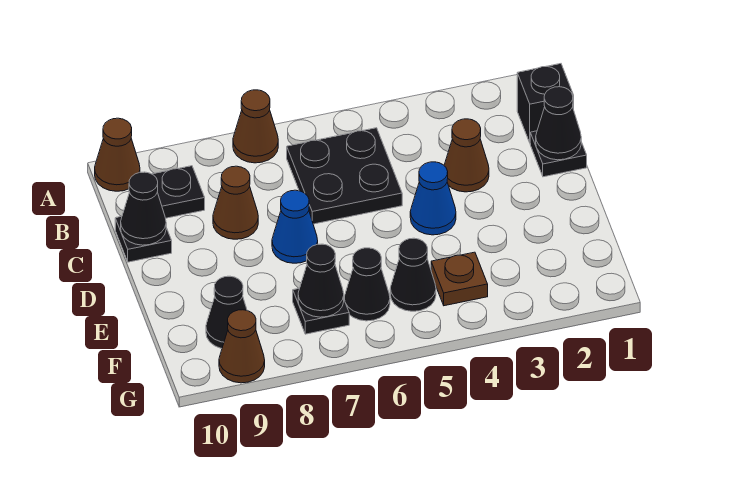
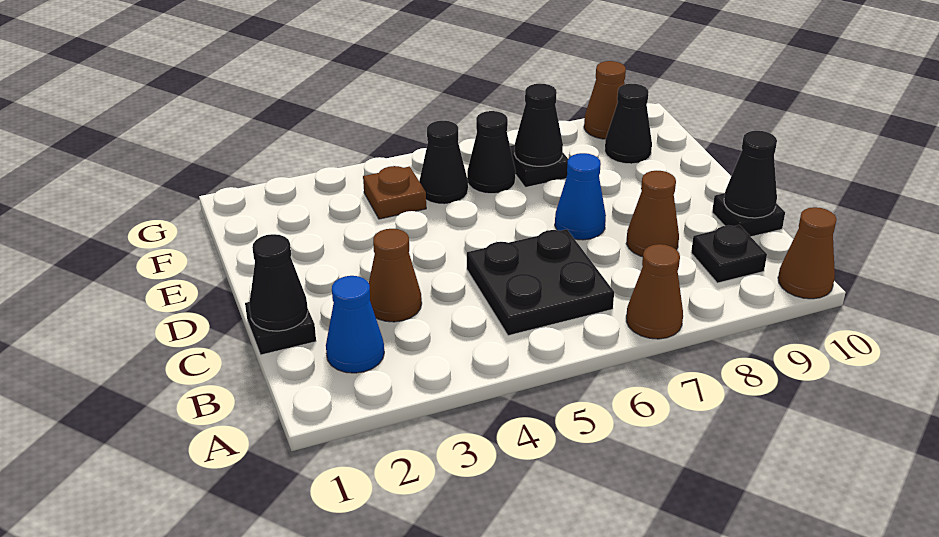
black 1x1 brick [517,64,574,142] -> none
blue 1x1 cone [410,162,456,235] -> blue 1x1 cone moved to [326,276,384,373]

